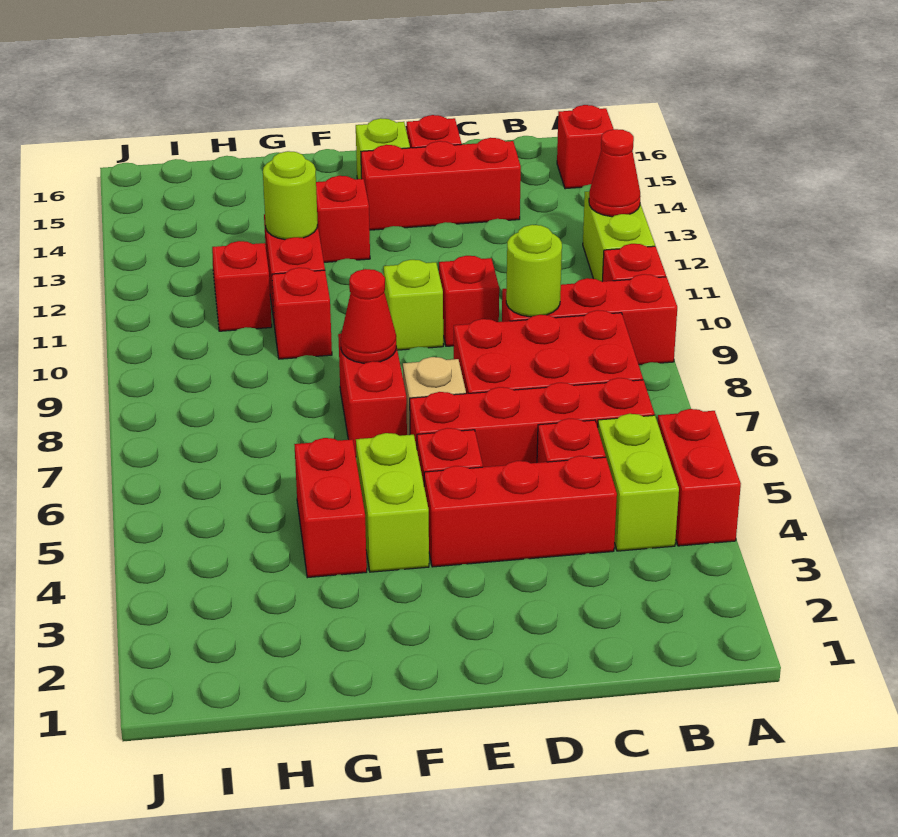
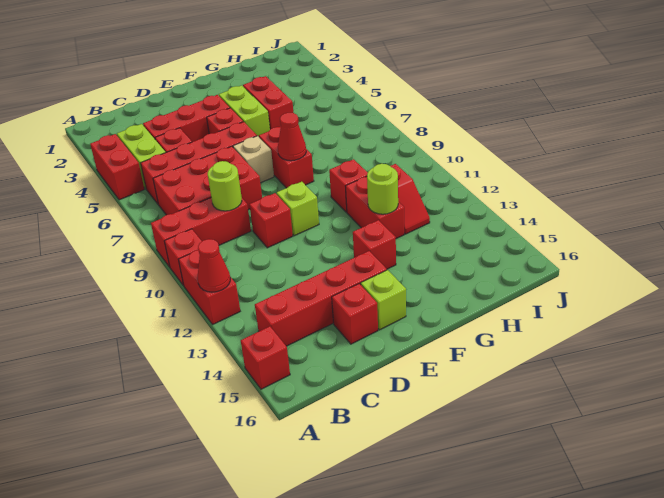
lime 1x2 brick [583,192,655,281] -> red 1x2 brick [179,250,240,324]
red 1x3 brick [361,138,521,230] -> red 1x4 brick [255,251,387,346]

